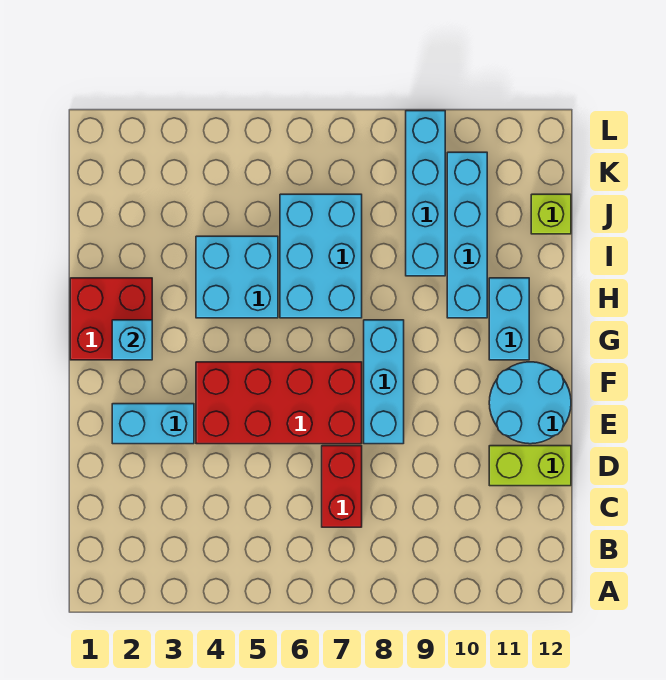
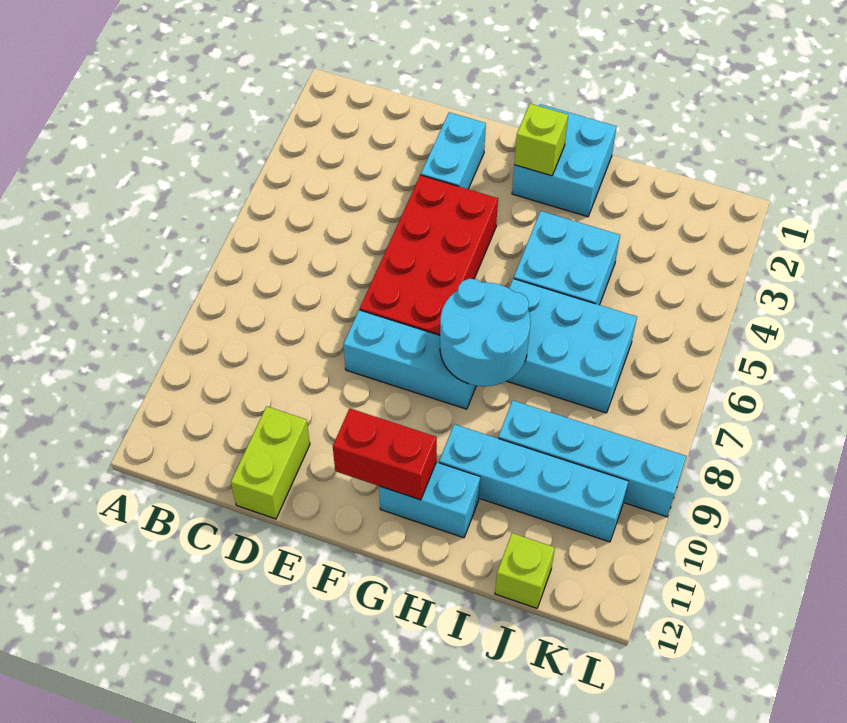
red 1x2 brick [322,446,362,527] -> red 1x2 brick moved to [333,408,437,500]
cyan 2x2 round brick [489,362,571,444] -> cyan 2x2 round brick moved to [440,279,530,386]
red 2x2 brick [70,278,152,360] -> cyan 2x2 brick [512,104,617,217]
cyan 1x1 brick [112,320,152,360] -> lime 1x1 brick [514,104,568,176]

